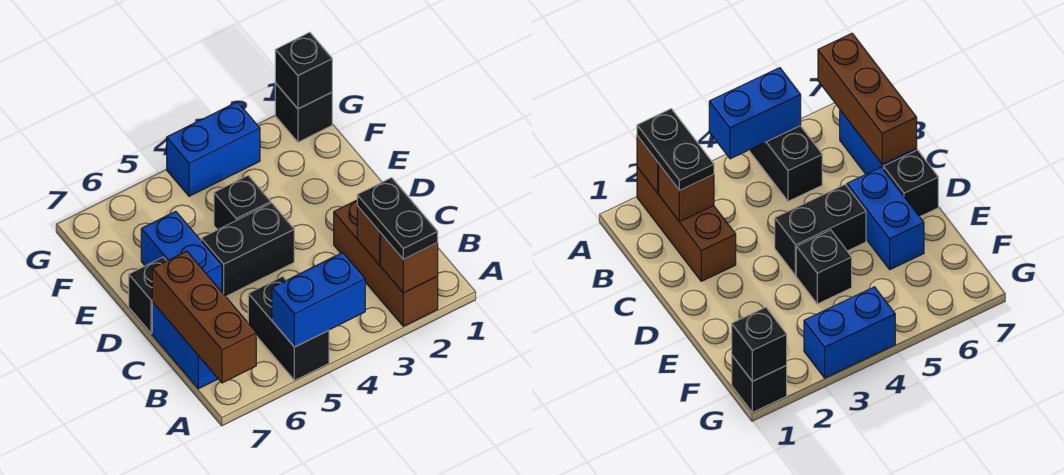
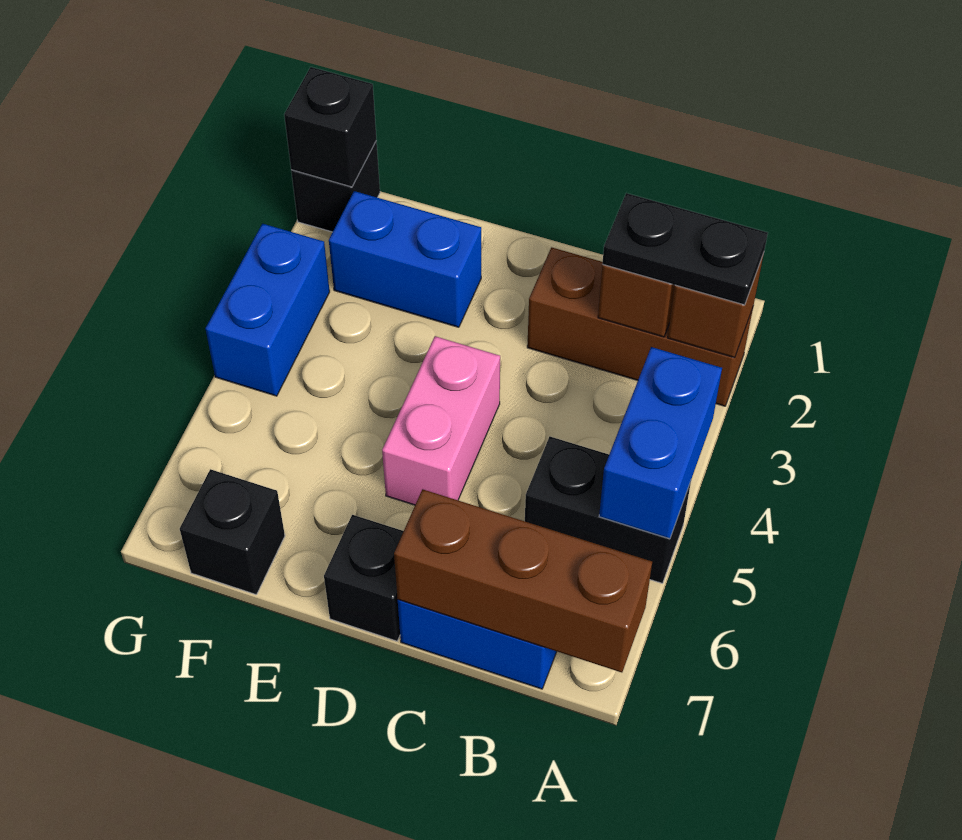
black 1x2 brick [201,203,294,296] -> pink 1x2 brick [382,336,500,505]
blue 1x2 brick [141,211,222,292] -> blue 1x2 brick moved to [329,191,481,327]
black 1x1 brick [214,175,271,230] -> black 1x1 brick moved to [180,469,285,595]

